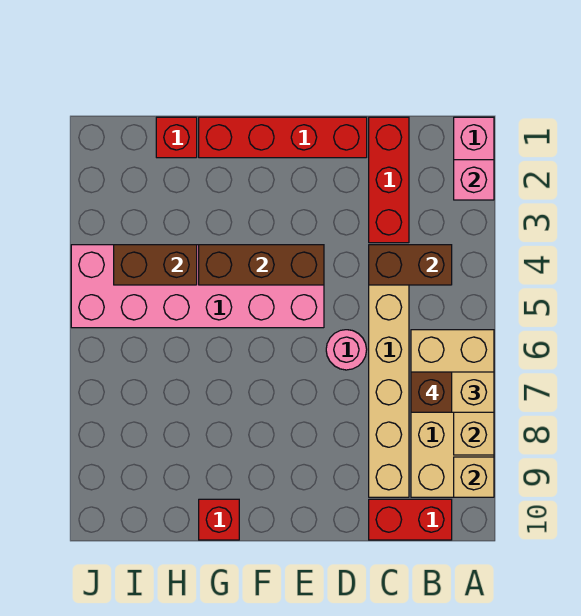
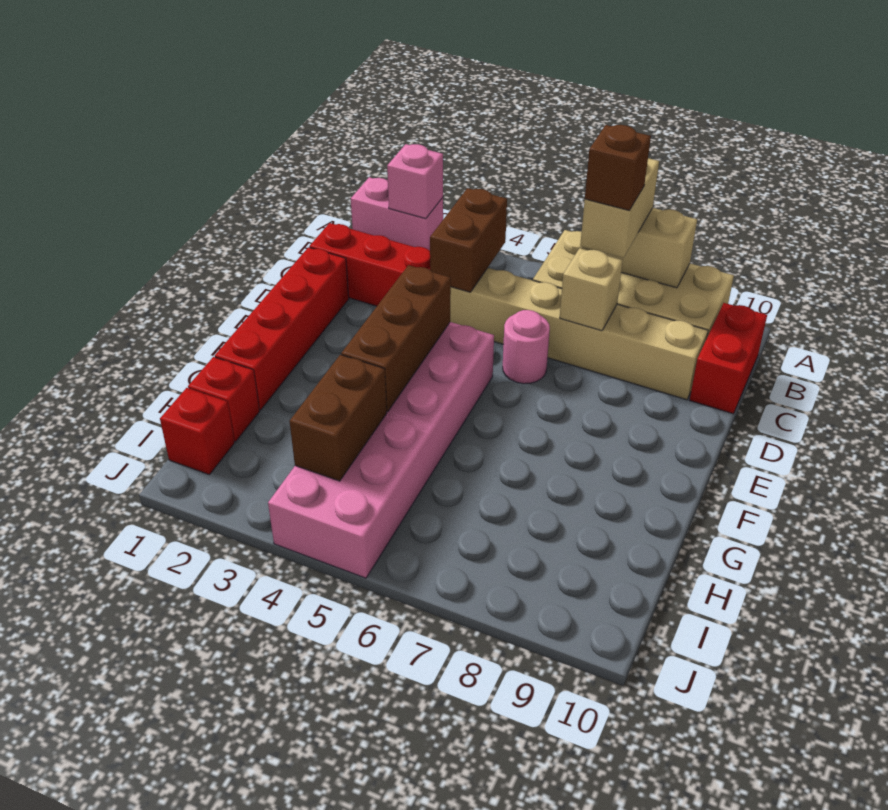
tan 1x1 brick [454,457,494,497] -> tan 1x1 brick moved to [560,248,623,331]
red 1x1 brick [199,499,239,540] -> red 1x1 brick moved to [160,388,234,474]

